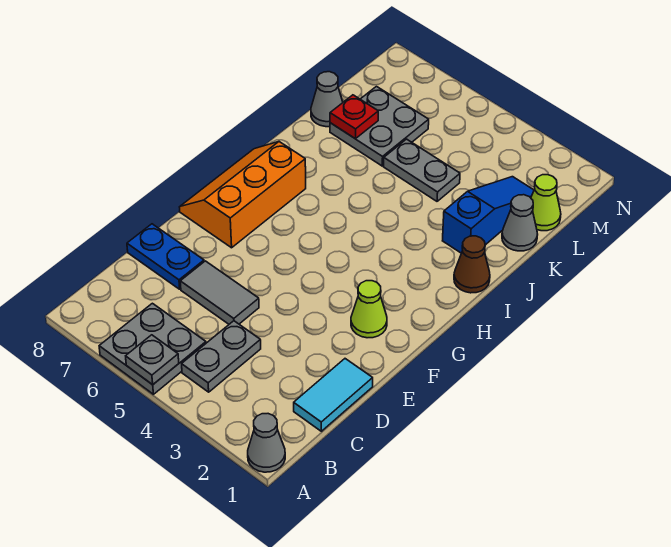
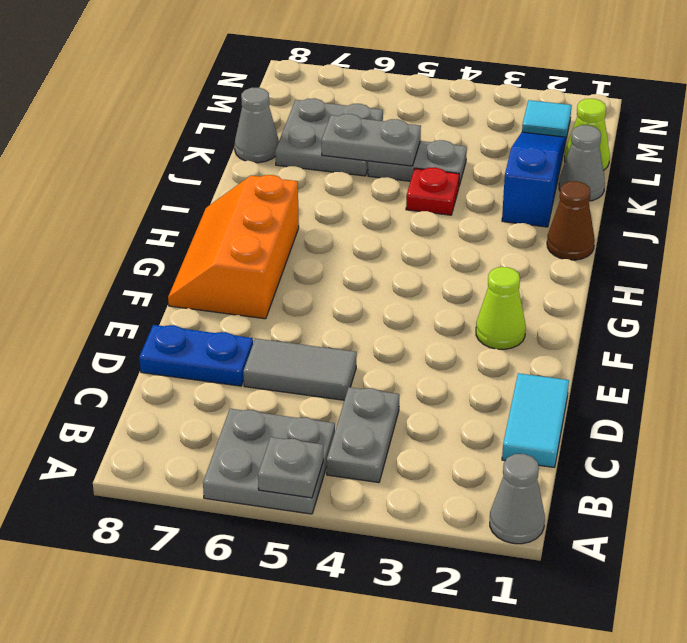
none -> grey 1x2 plate [321,114,421,166]
red 1x1 plate [330,95,378,139] -> red 1x1 plate moved to [406,167,459,215]
none -> cyan 1x1 tile [522,100,572,143]

